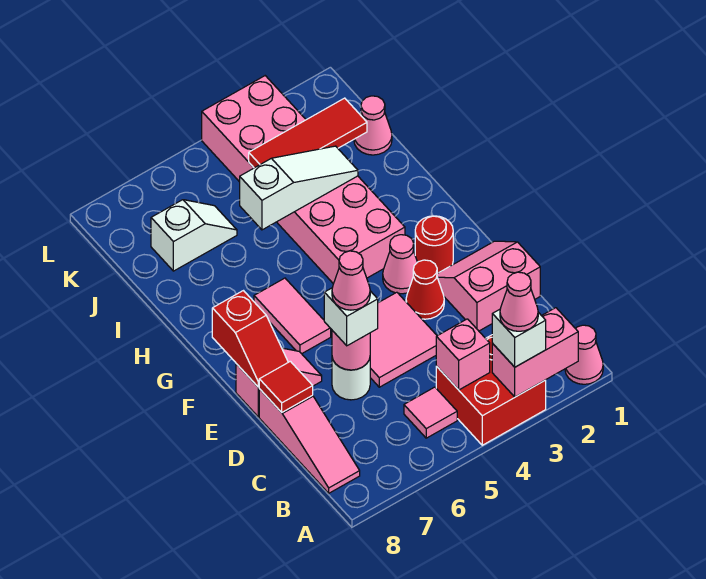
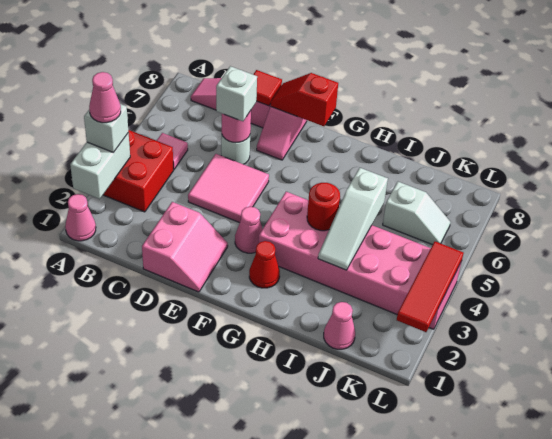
pink 1x2 brick [492,308,578,397] -> white 1x2 brick [70,133,130,199]
pink 1x1 brick [436,319,490,390] -> none
pink 1x1 cone [332,251,370,310] -> none
red 1x1 cone [406,260,444,319] -> red 1x1 cone moved to [249,241,280,288]
red 1x1 round brick [415,216,453,273] -> red 1x1 round brick moved to [307,183,340,231]
pink 1x2 tile [254,278,331,354] -> none
red 1x3 tile [249,98,367,168] -> red 1x3 tile moved to [397,242,463,332]
white 1x2 slope [151,200,237,271] -> white 1x2 slope turned to [383,182,450,245]

